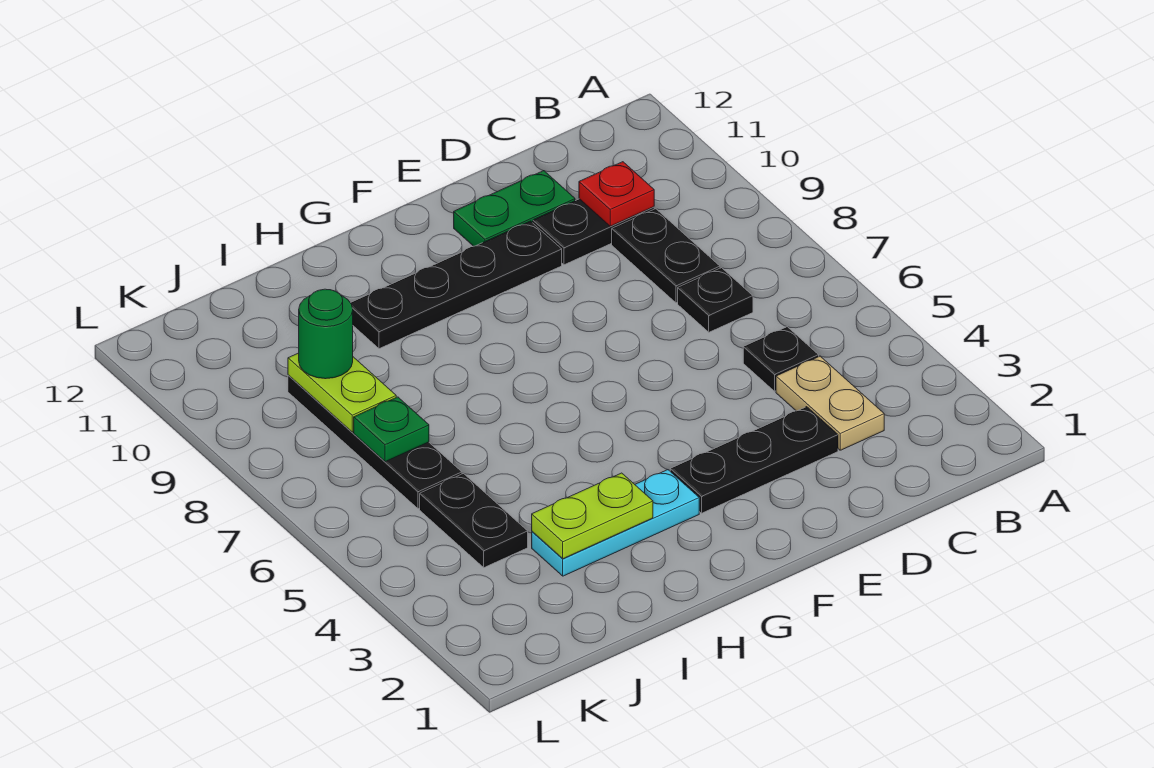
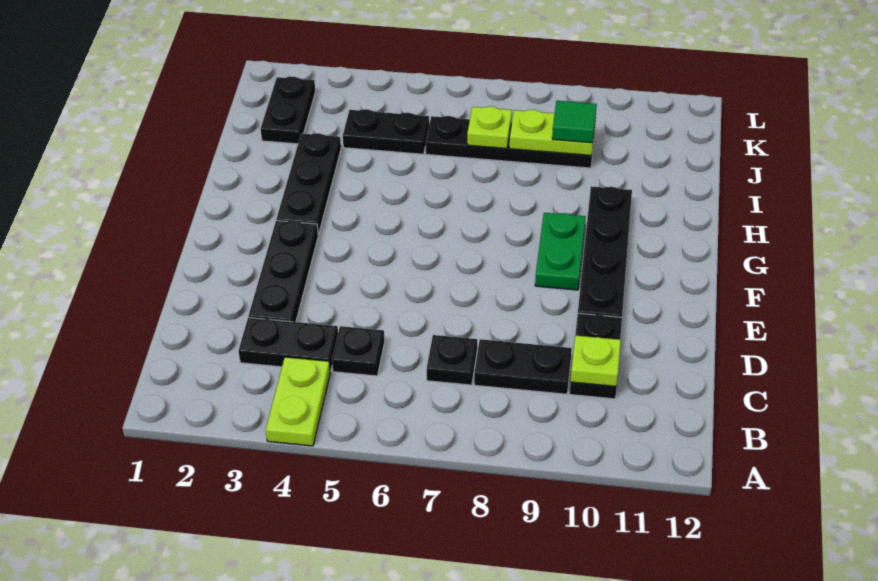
tan 1x2 plate [776,356,884,450] -> black 1x2 plate [239,318,338,371]
red 1x1 plate [579,162,654,226] -> lime 1x1 plate [571,335,621,387]
green 1x2 plate [454,171,575,246] -> green 1x2 plate moved to [535,213,585,290]
cyan 1x3 plate [532,470,699,576] -> black 1x3 plate [276,133,341,235]
lime 1x2 plate [532,473,653,559] -> lime 1x2 plate moved to [266,357,330,446]
none -> black 1x2 plate [261,77,315,144]
green 1x1 plate [354,397,429,462] -> lime 1x1 plate [467,106,512,149]
green 1x1 round brick [299,289,353,379] -> green 1x1 tile [552,101,597,143]

